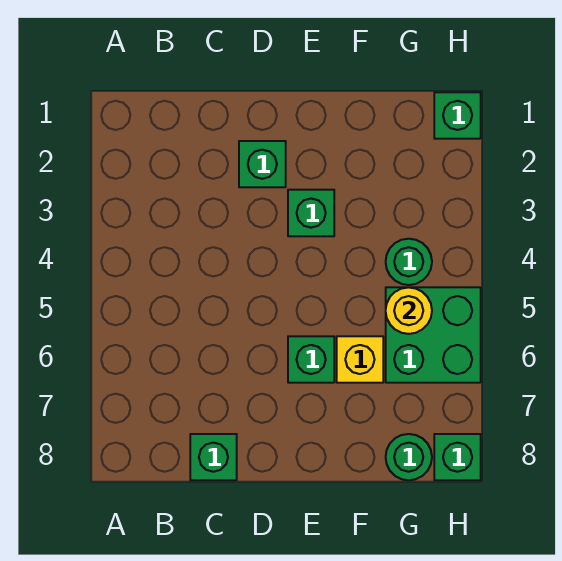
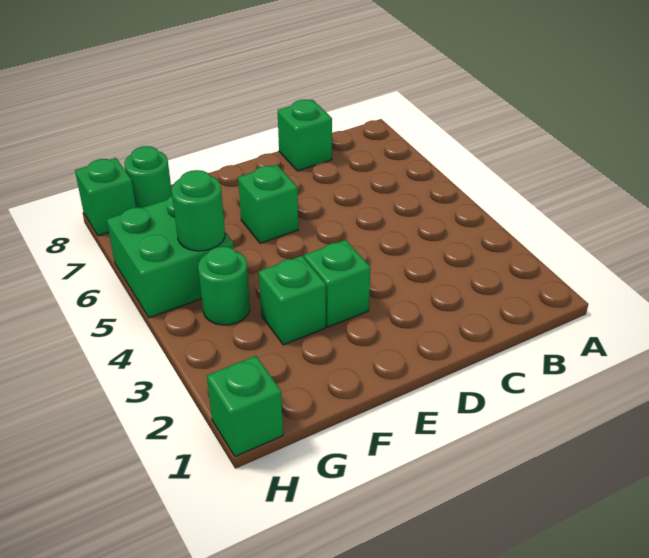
green 1x1 brick [239,141,286,187] -> green 1x1 brick moved to [259,256,326,345]
yellow 1x1 brick [337,336,383,383] -> none
yellow 1x1 round brick [386,287,432,334] -> green 1x1 round brick [172,170,225,251]

